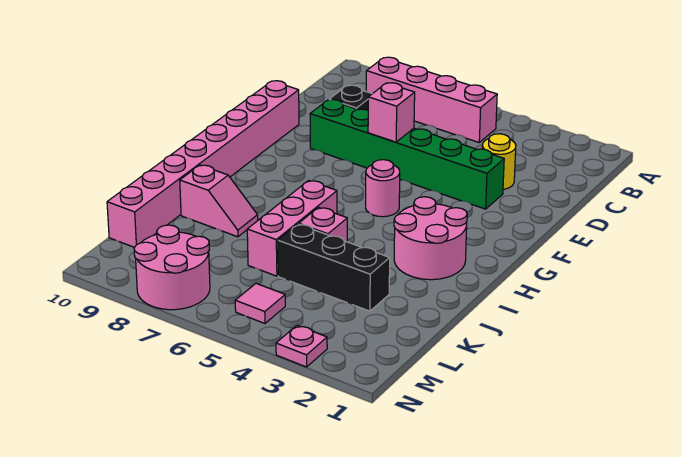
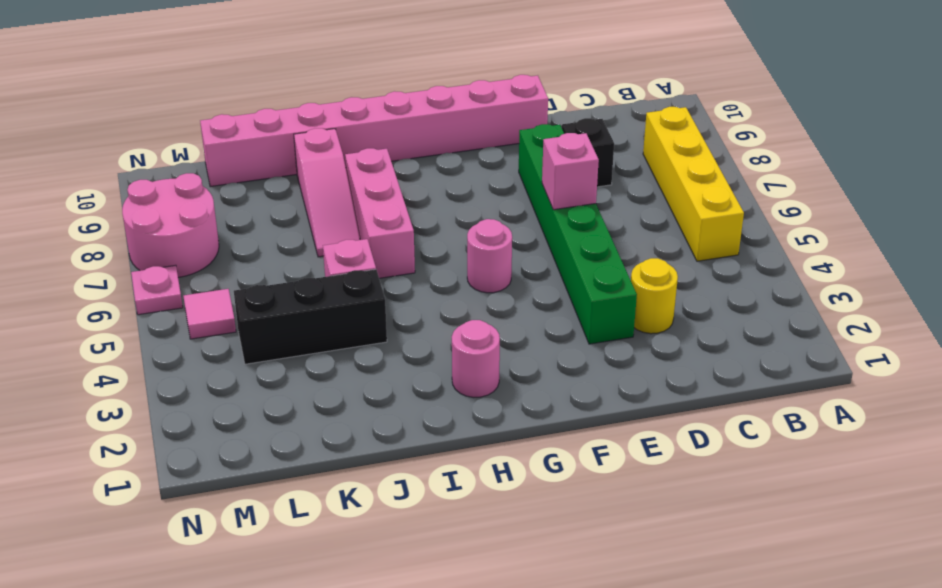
pink 1x4 brick [366,57,497,142] -> yellow 1x4 brick [643,107,744,261]
pink 2x2 round brick [394,197,467,280] -> pink 1x1 round brick [452,320,500,397]
pink 1x3 brick [247,181,337,276] -> pink 1x3 brick turned to [345,148,415,278]
pink 1x2 slope [180,165,258,237] -> pink 1x3 slope [294,128,360,257]
black 1x3 brick [278,224,390,311] -> black 1x3 brick turned to [234,269,387,364]
pink 1x1 plate [276,325,327,367] -> pink 1x1 plate moved to [131,265,183,315]

